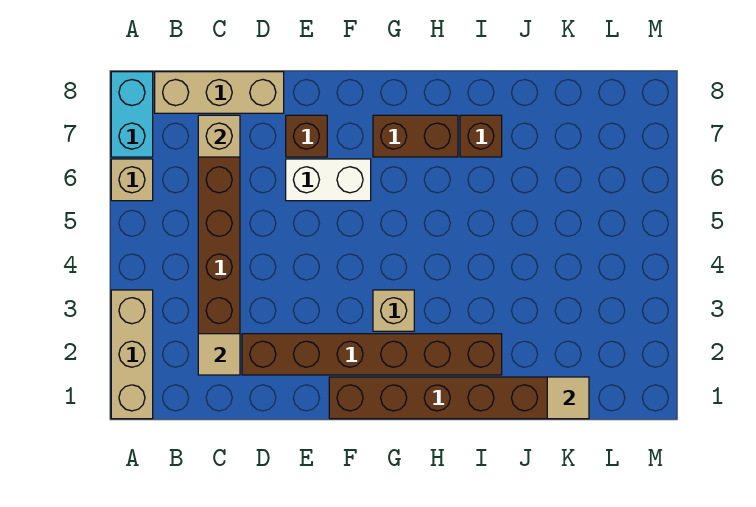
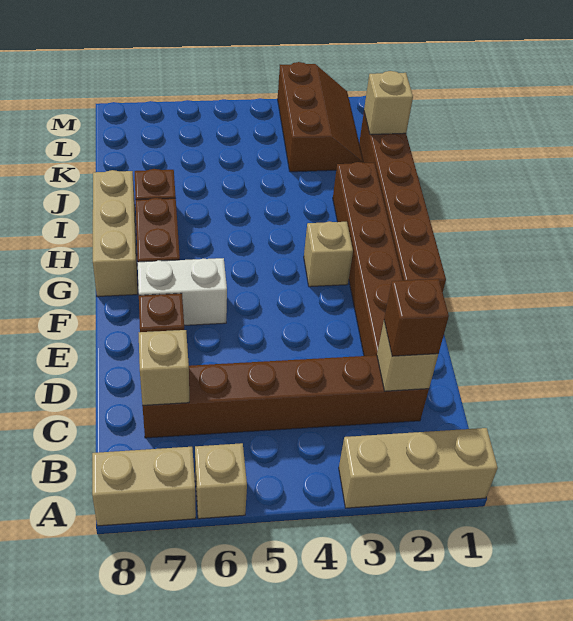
cyan 1x2 brick [111,72,153,157] -> tan 1x2 brick [92,447,196,526]
tan 1x3 brick [155,72,284,113] -> tan 1x3 brick moved to [93,170,138,297]
tan 1x1 tile [198,334,240,375] -> tan 1x1 brick [377,322,438,391]
none -> brown 1x1 brick [384,279,449,356]
white 1x2 brick [286,159,371,201] -> white 1x2 brick turned to [138,258,227,325]
tan 1x1 tile [547,377,589,419] -> tan 1x1 brick [364,71,413,135]
none -> brown 2x3 slope [278,62,364,172]

